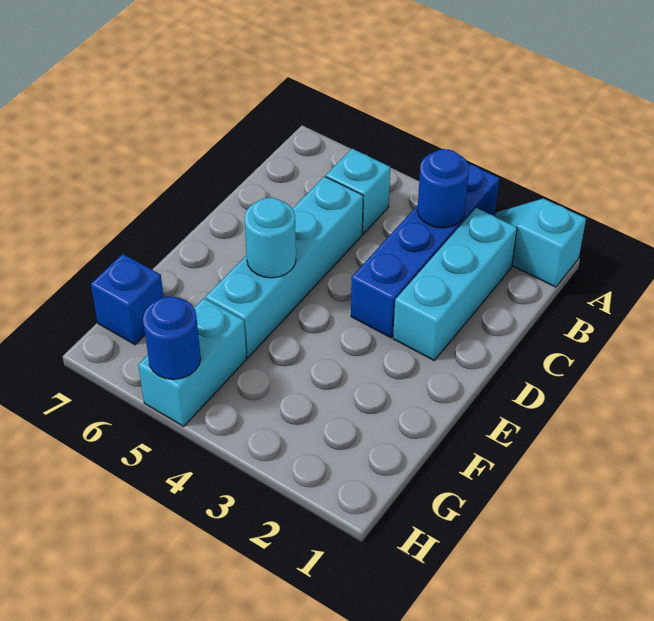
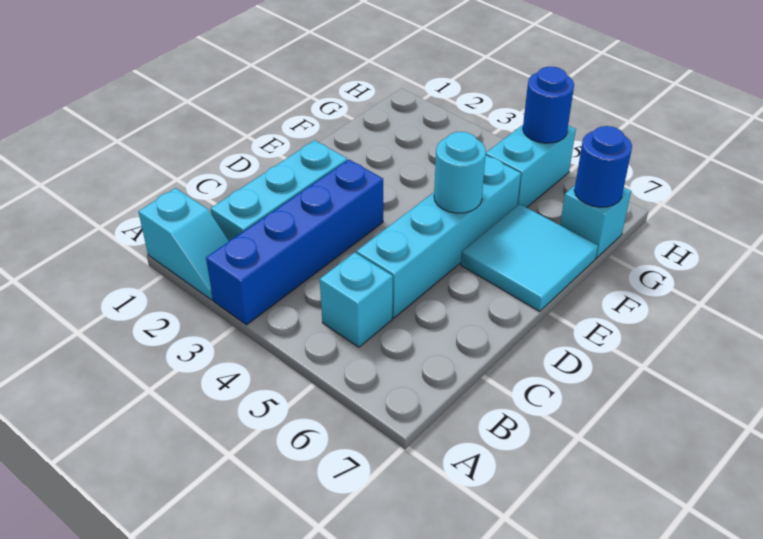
blue 1x1 round brick [417,149,469,228] -> blue 1x1 round brick moved to [574,126,632,207]
none -> cyan 2x2 tile [461,204,598,311]
blue 1x1 brick [91,254,164,345] -> cyan 1x1 brick [560,186,631,258]

